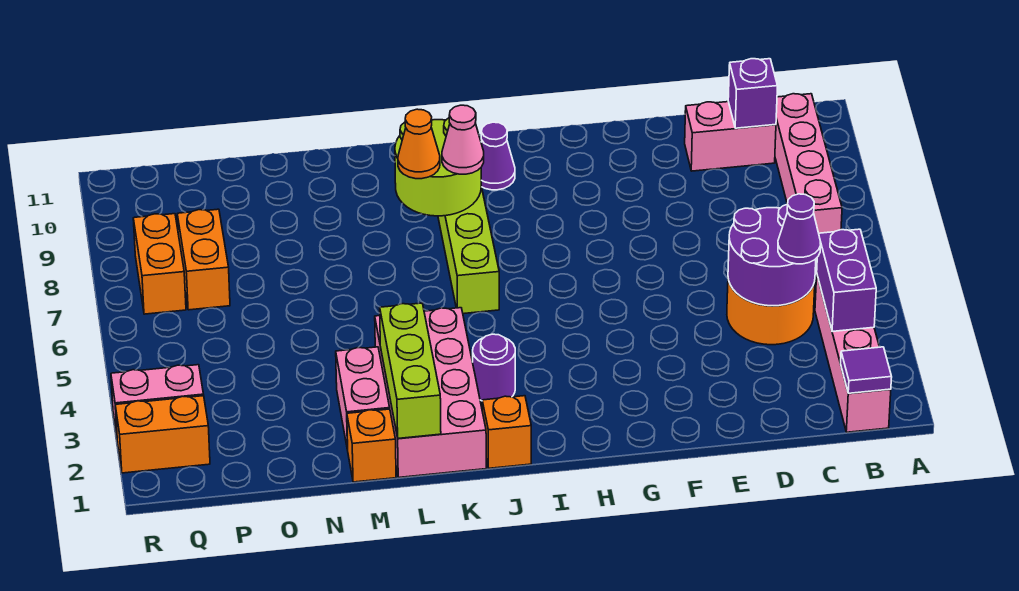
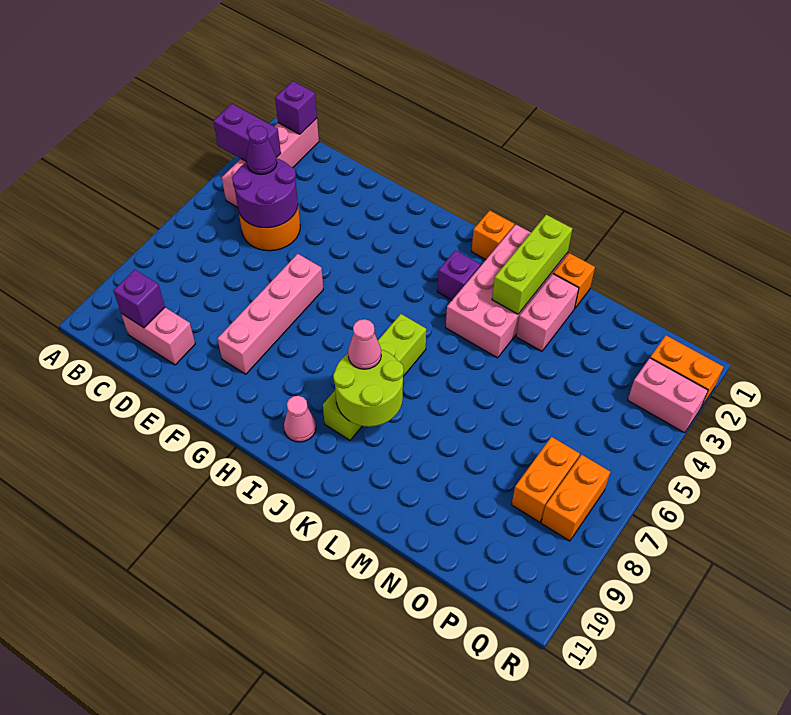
purple 1x1 tile [841,347,892,393] -> purple 1x1 brick [275,81,317,134]
purple 1x2 brick [817,229,876,331] -> purple 1x2 brick turned to [213,104,281,162]
pink 1x4 brick [775,94,842,233] -> pink 1x4 brick moved to [218,254,323,374]
purple 1x1 cone [481,122,515,190] -> pink 1x1 cone [284,396,316,442]
purple 1x1 round brick [473,334,515,401] -> purple 1x1 brick [437,250,480,300]
orange 1x1 cone [398,109,440,179] -> none

